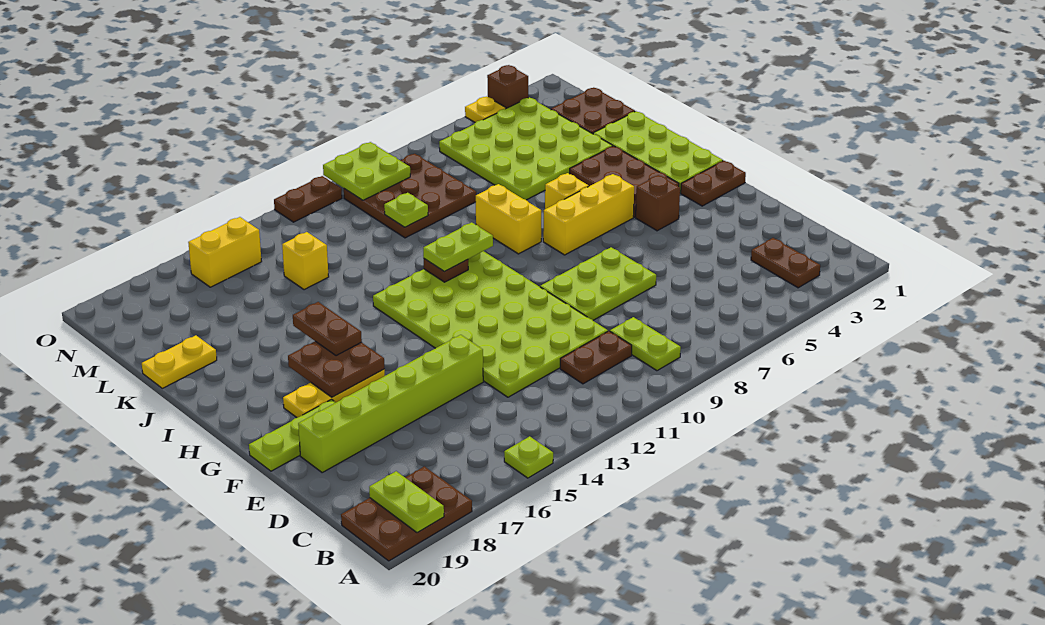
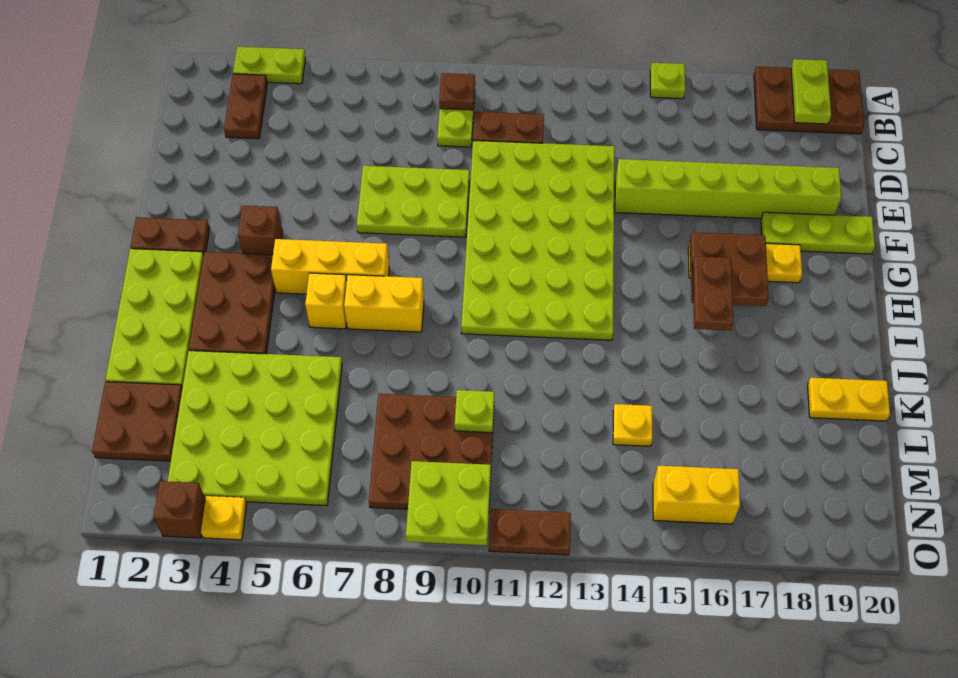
yellow 1x2 brick [476,184,541,254] -> yellow 1x2 brick turned to [344,275,424,332]
lime 1x2 plate [423,222,493,272] -> lime 1x2 plate moved to [233,47,305,84]
brown 1x1 plate [424,259,468,282] -> brown 1x1 plate moved to [439,73,475,110]
yellow 1x1 brick [282,232,329,290] -> yellow 1x1 plate [613,404,652,446]

